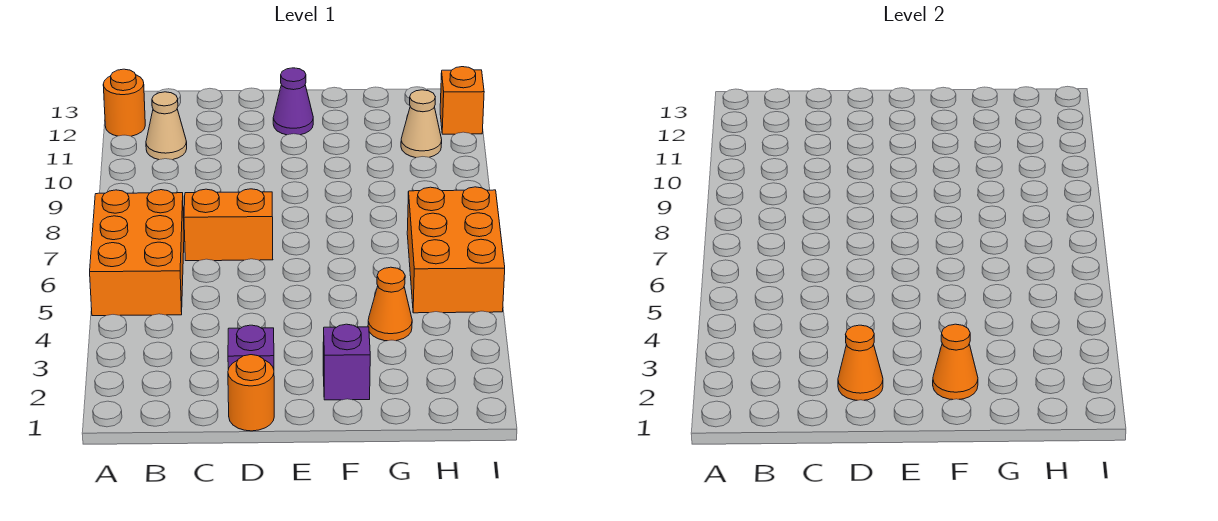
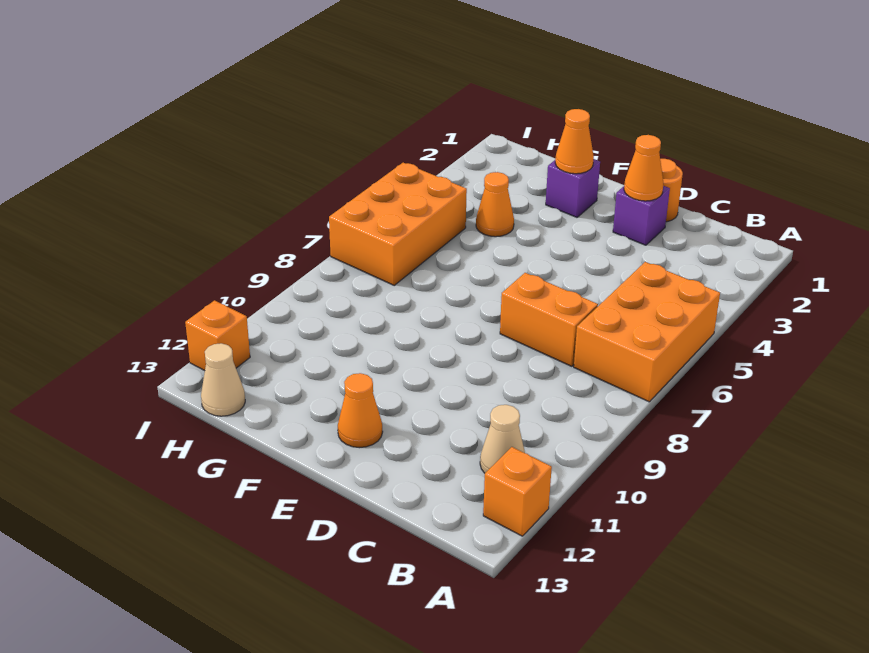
orange 1x1 round brick [103,69,145,136] -> orange 1x1 brick [483,447,552,536]
purple 1x1 cone [273,68,313,135] -> orange 1x1 cone [338,373,383,448]
tan 1x1 cone [401,90,442,158] -> tan 1x1 cone moved to [201,343,245,416]

